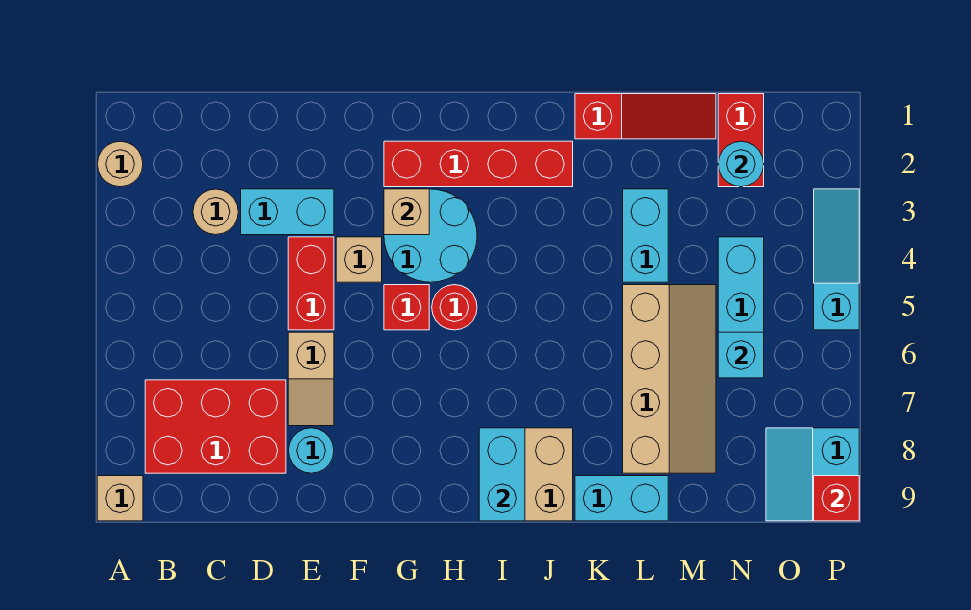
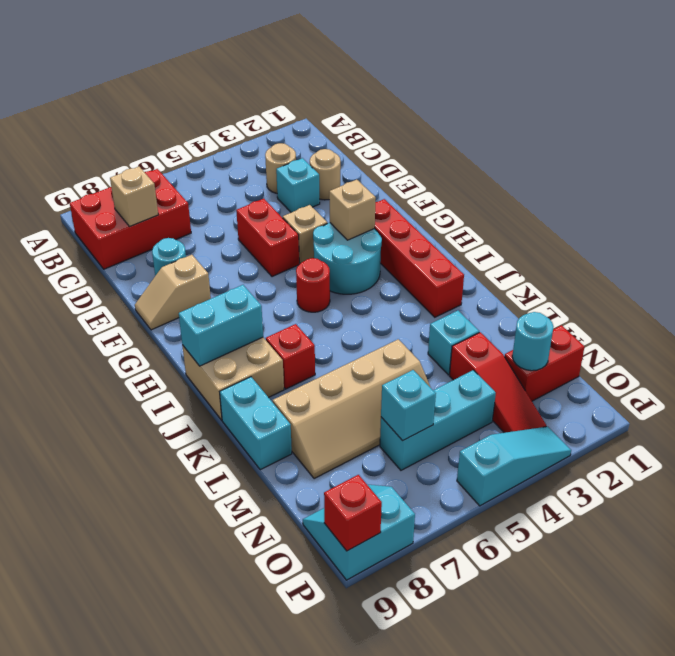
tan 1x1 round brick [97,141,143,187] -> tan 1x1 round brick moved to [310,149,341,200]
tan 1x1 brick [97,476,143,521] -> tan 1x1 brick moved to [110,167,158,227]
red 2x3 brick [145,380,286,473] -> red 2x3 brick turned to [70,169,191,269]
cyan 1x2 brick [241,189,334,235] -> cyan 1x1 brick [276,158,320,212]
red 1x2 brick [288,237,334,330] -> red 1x2 brick turned to [236,199,299,277]
tan 1x2 slope [288,332,334,426] -> tan 1x2 slope moved to [135,255,211,330]
red 1x1 brick [384,285,429,330] -> red 1x1 brick moved to [266,324,315,389]
red 1x3 slope [575,94,716,139] -> red 1x3 slope moved to [450,332,546,433]
cyan 1x2 brick [623,189,668,282] -> cyan 1x1 brick [428,311,479,375]

